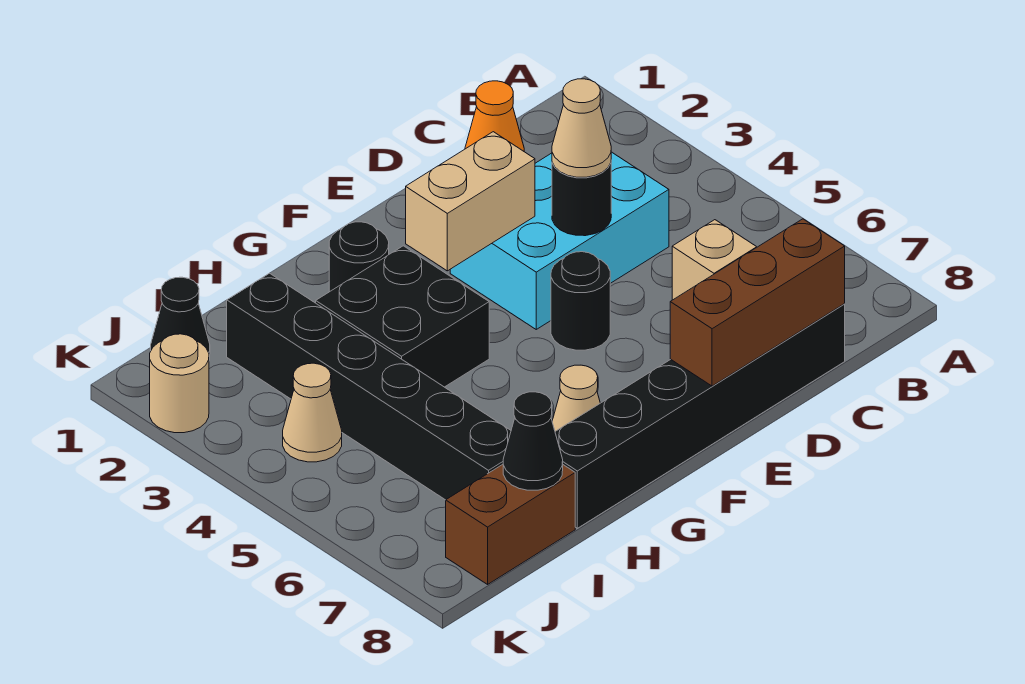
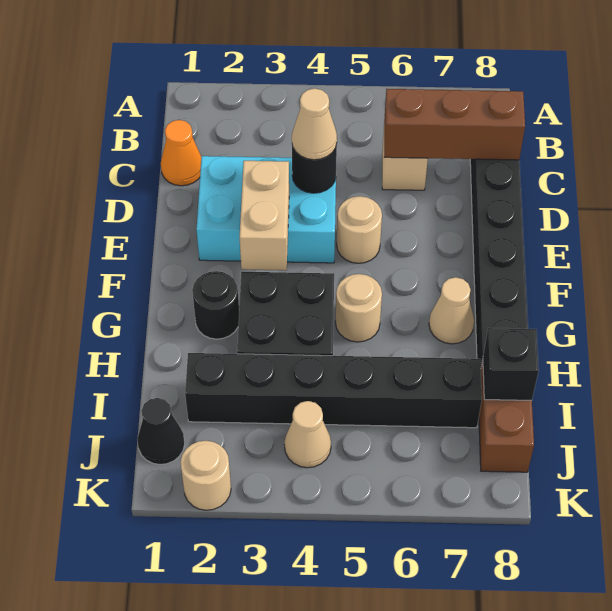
cyan 2x3 brick [450,152,669,329] -> cyan 2x3 brick turned to [196,156,336,263]
brown 1x3 brick [670,219,845,386] -> brown 1x3 brick turned to [384,89,525,160]
black 1x1 round brick [551,252,610,350] -> tan 1x1 round brick [337,196,382,263]
none -> tan 1x1 round brick [335,274,382,342]
black 1x1 cone [503,392,563,490] -> black 1x1 brick [483,328,539,400]

